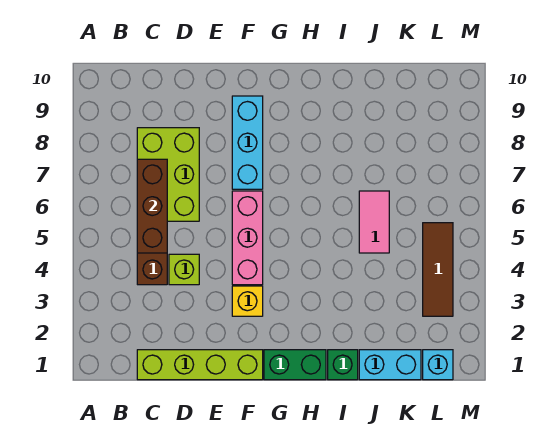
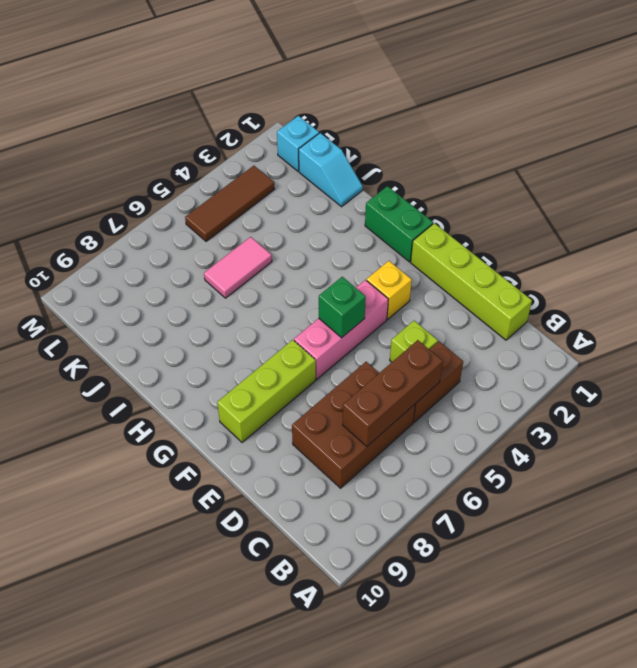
lime 2x3 brick [137,128,199,221] -> brown 2x3 brick [292,362,415,488]
cyan 1x3 brick [232,96,263,189] -> lime 1x3 brick [217,340,316,442]
green 1x1 brick [328,350,358,380] -> green 1x1 brick moved to [319,277,366,338]
cyan 1x2 brick [359,350,421,380] -> cyan 1x2 slope [299,133,363,207]

